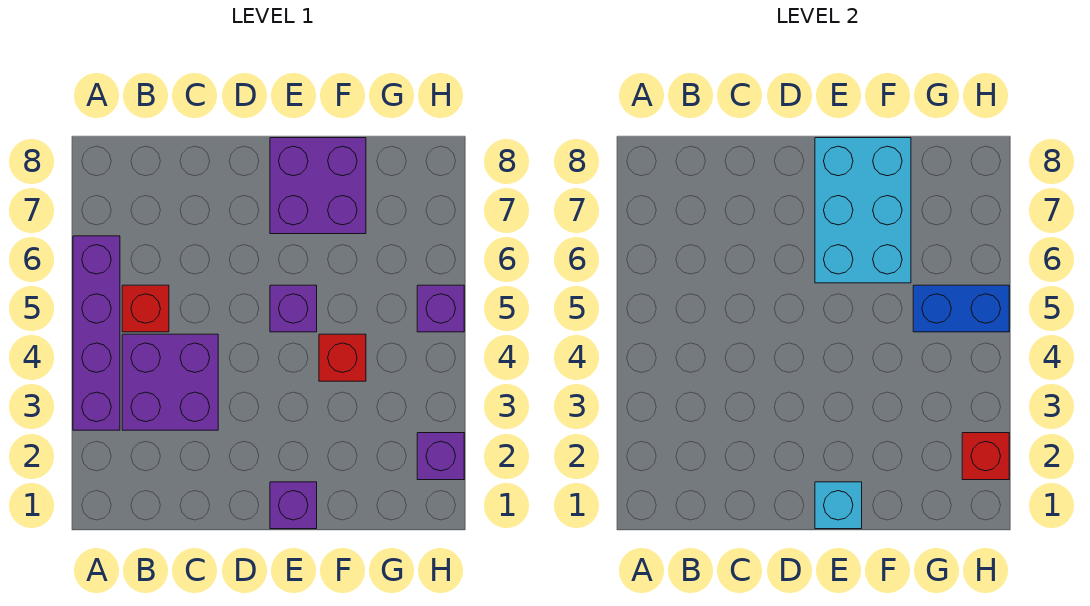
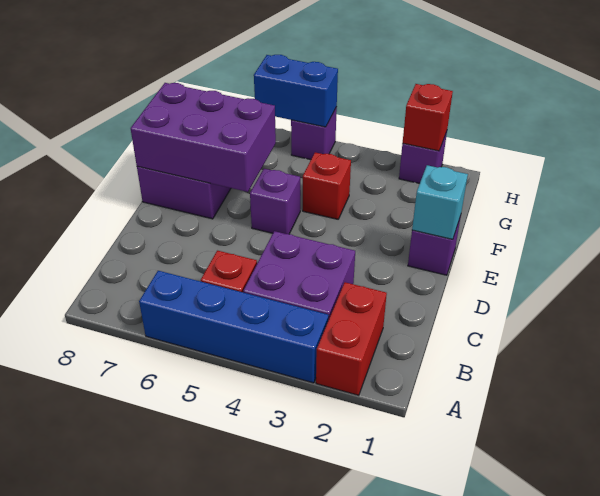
none -> red 1x2 brick [316,282,387,395]
purple 1x4 brick [73,236,120,430] -> blue 1x4 brick [139,271,329,383]
cyan 2x3 brick [815,138,911,283] -> purple 2x3 brick [131,83,276,192]
blue 1x2 brick [913,285,1009,332] -> blue 1x2 brick turned to [254,55,338,127]

